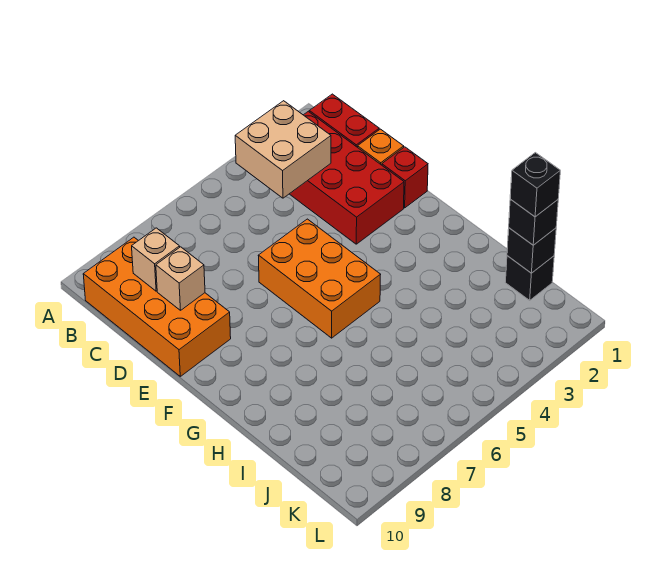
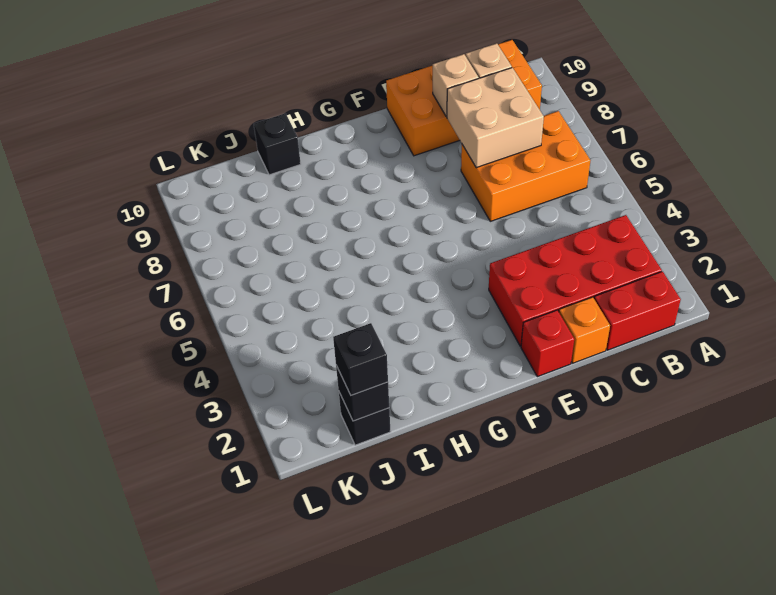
tan 2x2 brick [235,101,331,198] -> tan 2x2 brick moved to [447,68,544,168]
orange 2x3 brick [258,219,381,338] -> orange 2x3 brick moved to [461,111,590,221]
black 1x1 brick [510,153,560,217] -> black 1x1 brick moved to [254,113,301,175]

